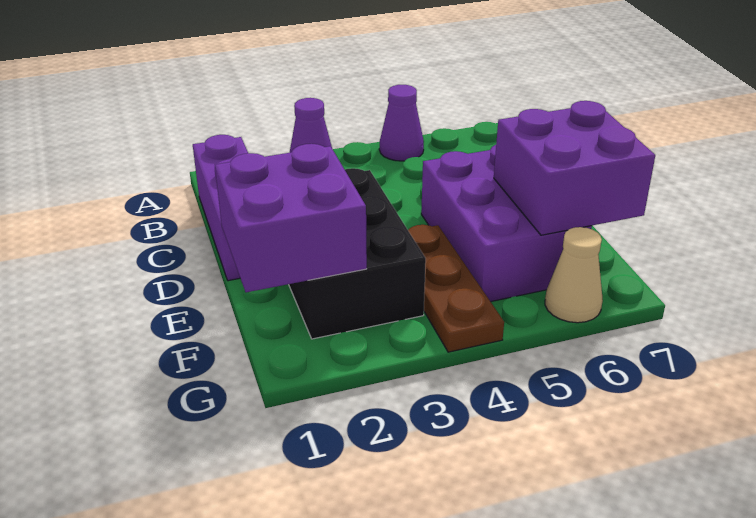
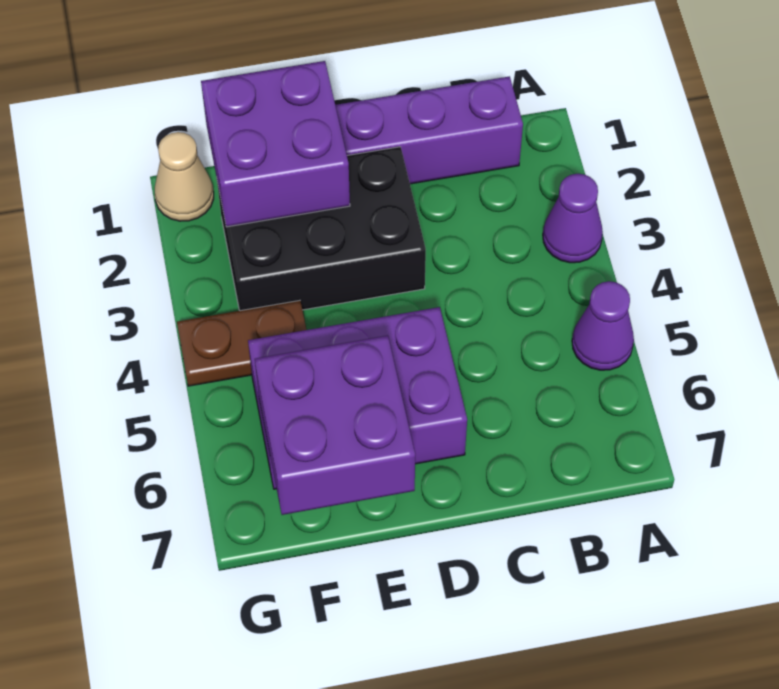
brown 1x3 plate [408,225,504,352] -> brown 1x2 plate [177,300,306,386]
tan 1x1 cone [545,227,603,323] -> tan 1x1 cone moved to [155,132,214,221]

